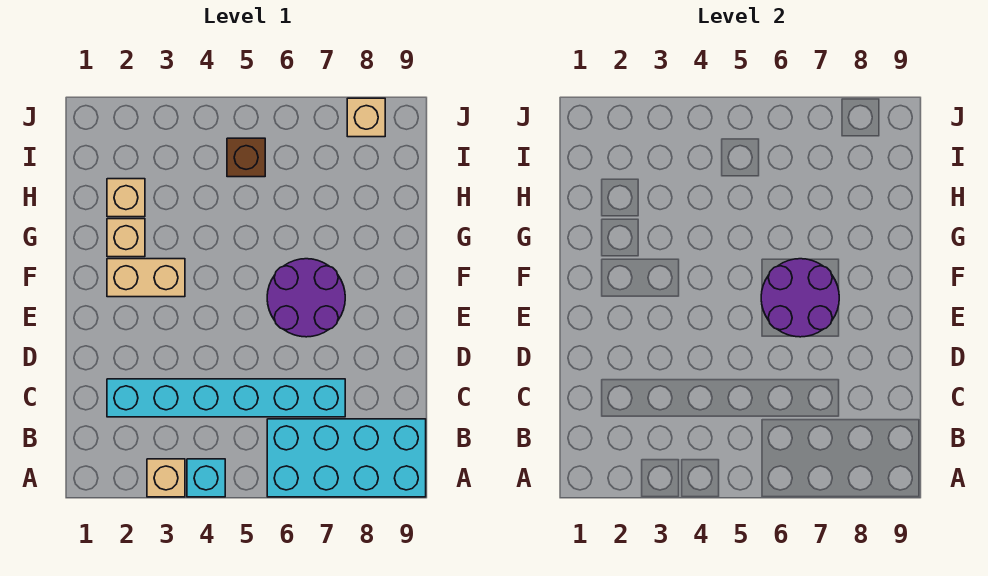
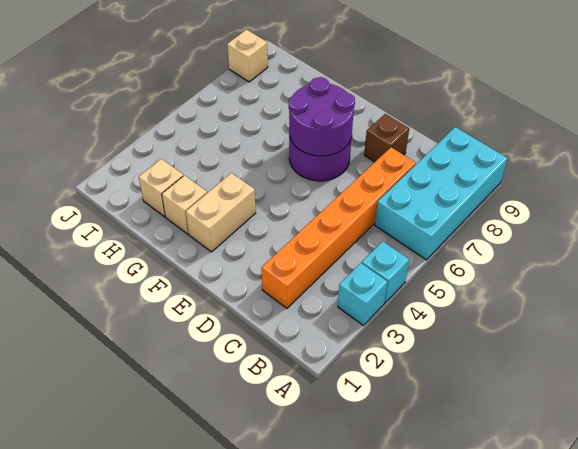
tan 1x1 brick [147,459,185,497] -> cyan 1x1 brick [338,263,388,326]
cyan 1x6 brick [107,379,345,417] -> orange 1x6 brick [261,147,416,308]
brown 1x1 brick [227,138,265,177] -> brown 1x1 brick moved to [364,114,409,162]

